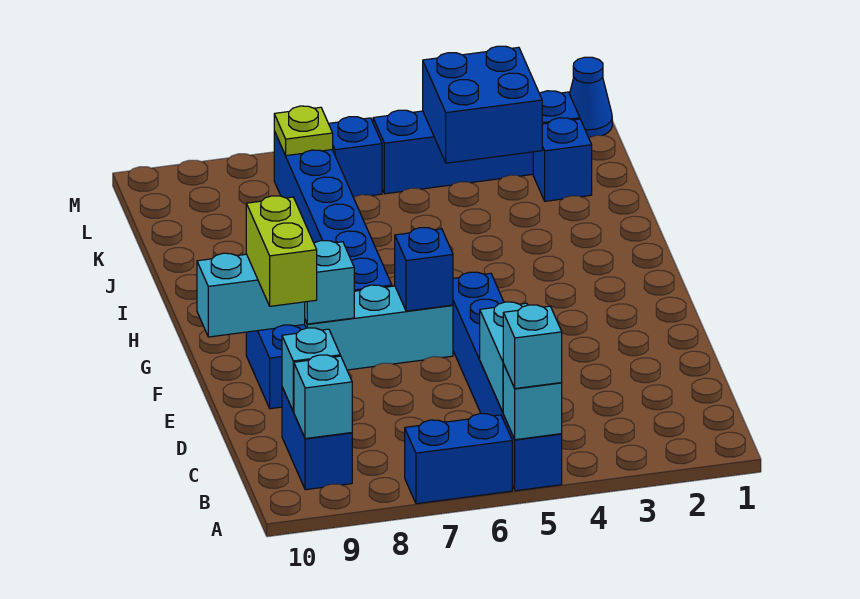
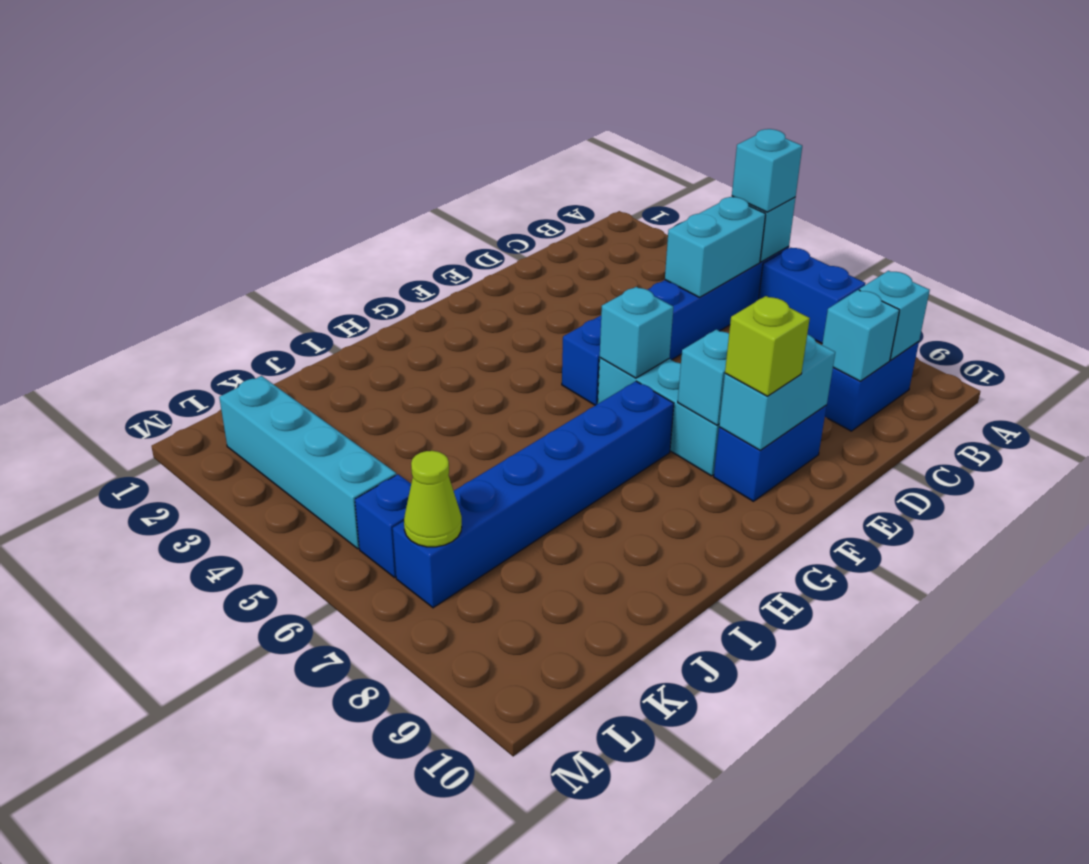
lime 1x2 brick [246,196,317,306] -> lime 1x1 brick [725,296,810,396]
blue 1x1 brick [395,228,453,311] -> cyan 1x1 brick [600,287,673,378]
cyan 1x2 brick [197,253,305,337] -> cyan 1x2 brick turned to [719,334,835,450]
blue 1x1 brick [533,118,592,201] -> none
blue 2x2 brick [423,46,542,163] -> none
blue 1x4 brick [373,91,580,194] -> cyan 1x4 brick [219,376,396,549]
lime 1x1 plate [274,106,333,156] -> lime 1x1 cone [404,451,462,547]
blue 1x1 cone [570,57,612,138] -> none

